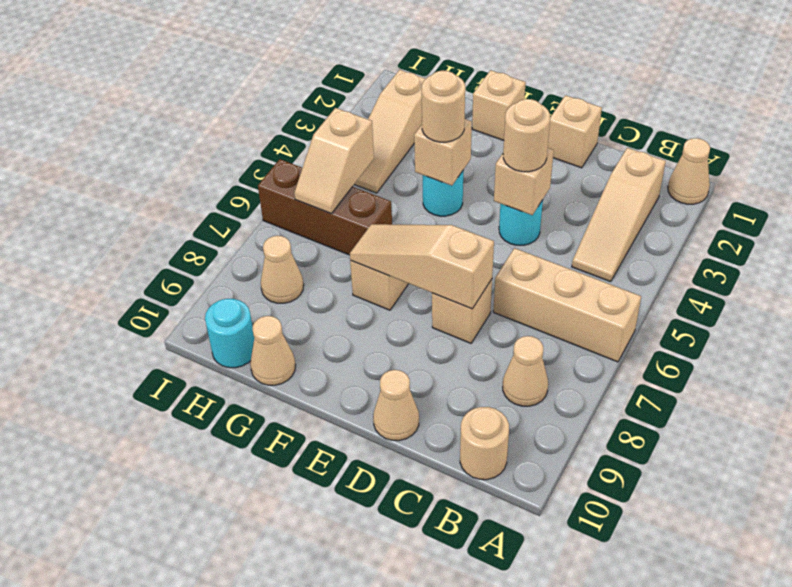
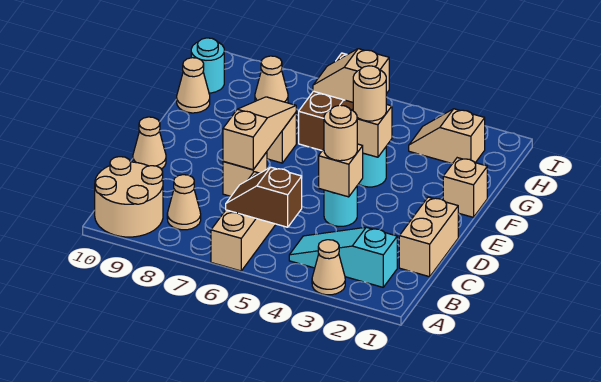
tan 1x1 cone [668,138,710,204] -> tan 1x1 cone moved to [312,240,345,295]
tan 1x3 slope [572,148,666,282] -> cyan 1x3 slope [289,227,397,287]
none -> brown 1x2 slope [226,167,302,227]
tan 1x1 round brick [460,407,509,480] -> tan 2x2 round brick [95,157,163,237]
tan 1x1 brick [548,95,602,168] -> tan 1x2 brick [399,197,458,277]
tan 1x3 slope [354,70,425,193] -> tan 1x2 slope [409,109,485,164]

